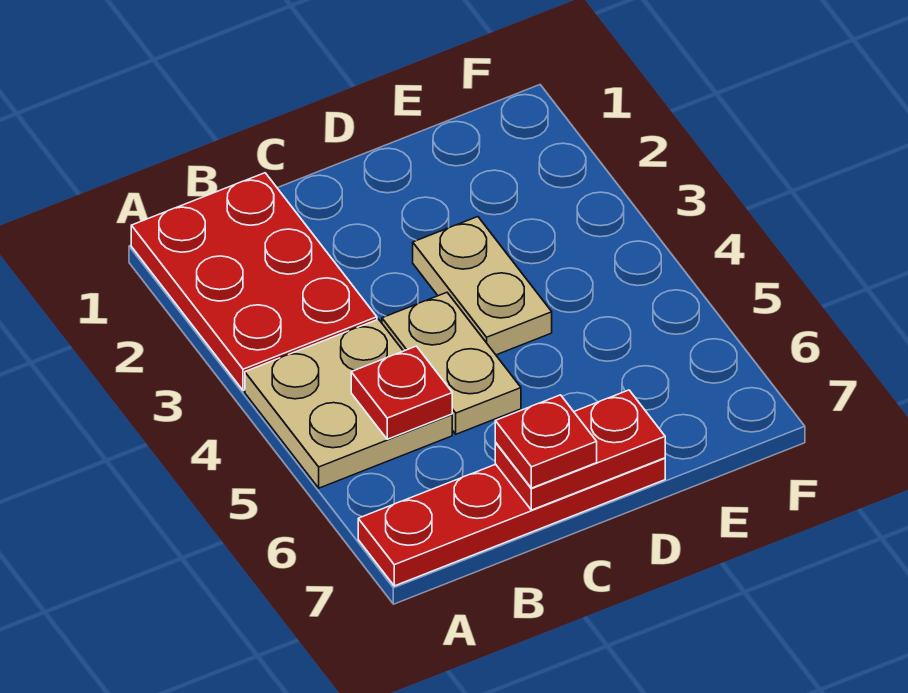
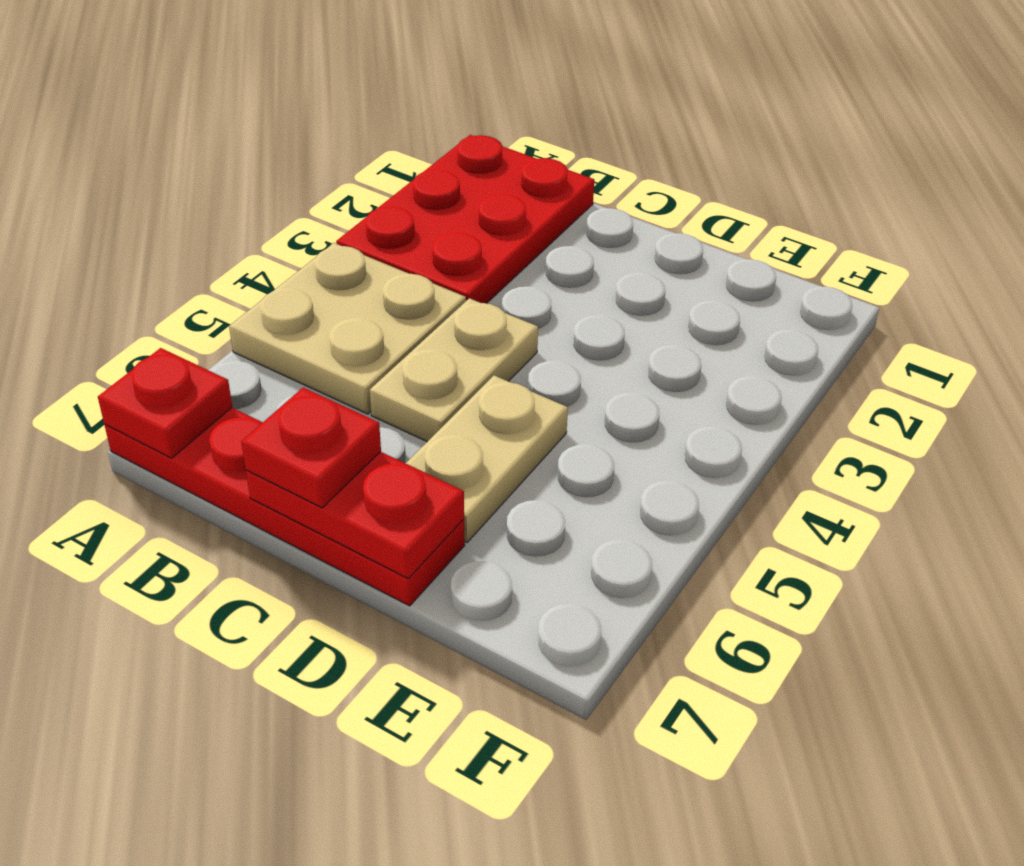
red 1x1 plate [351,346,452,439] -> red 1x1 plate moved to [98,348,232,458]
tan 1x2 plate [413,217,552,355] -> tan 1x2 plate moved to [406,375,568,542]

